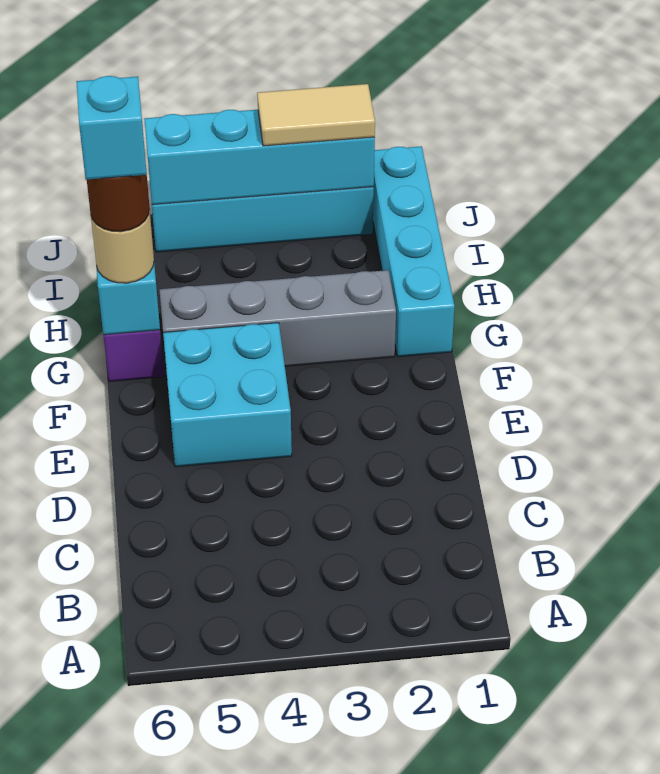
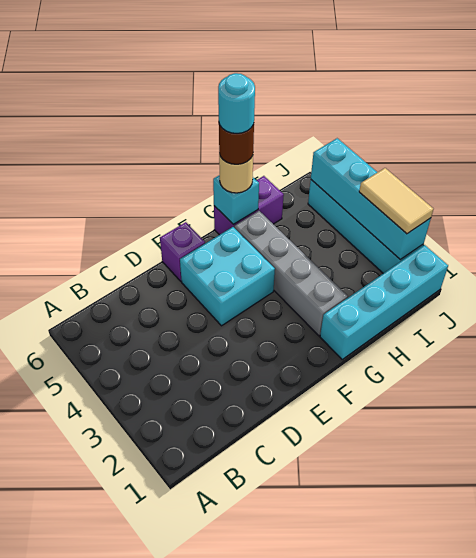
none -> purple 1x1 brick [160,222,205,281]
cyan 1x1 brick [76,76,147,180] -> cyan 1x1 round brick [218,73,255,134]

